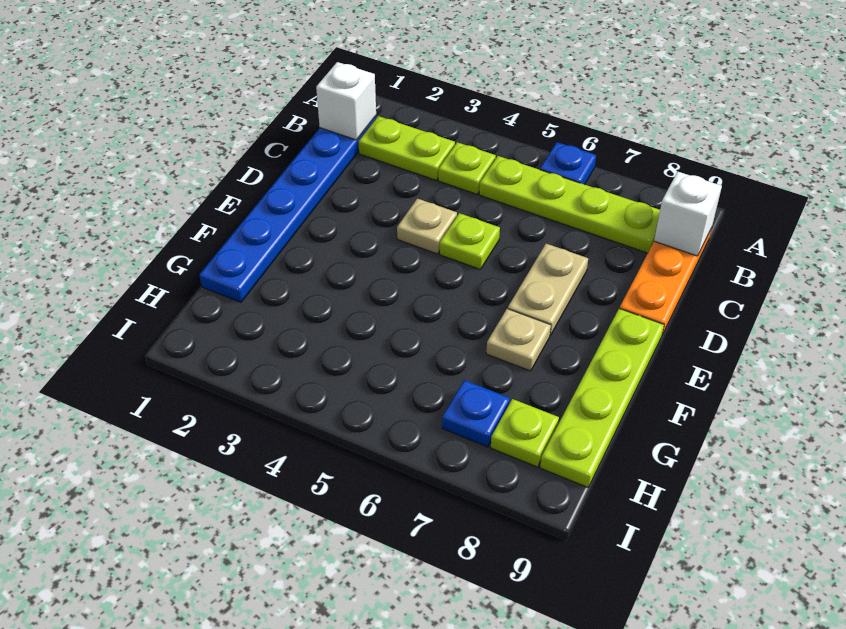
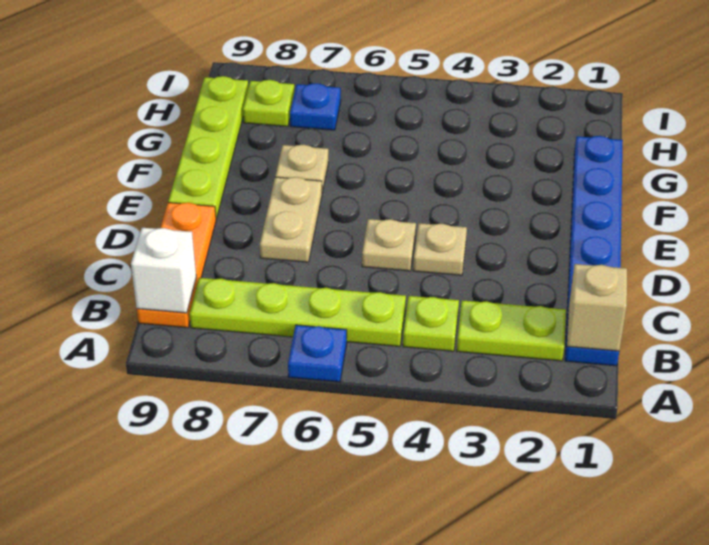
white 1x1 brick [316,62,376,140] -> tan 1x1 brick [567,264,627,351]
lime 1x1 plate [440,213,500,269] -> tan 1x1 plate [362,219,416,271]

